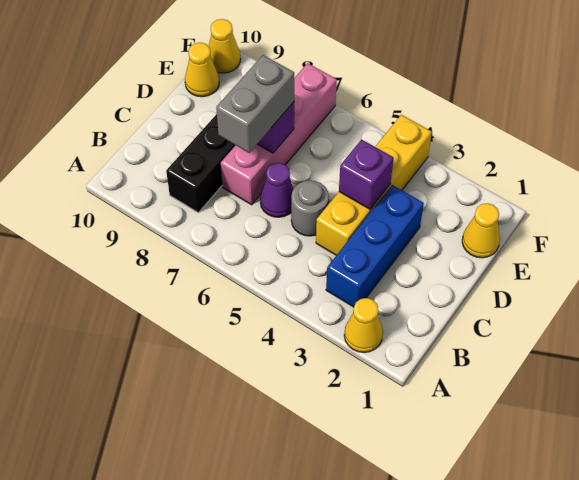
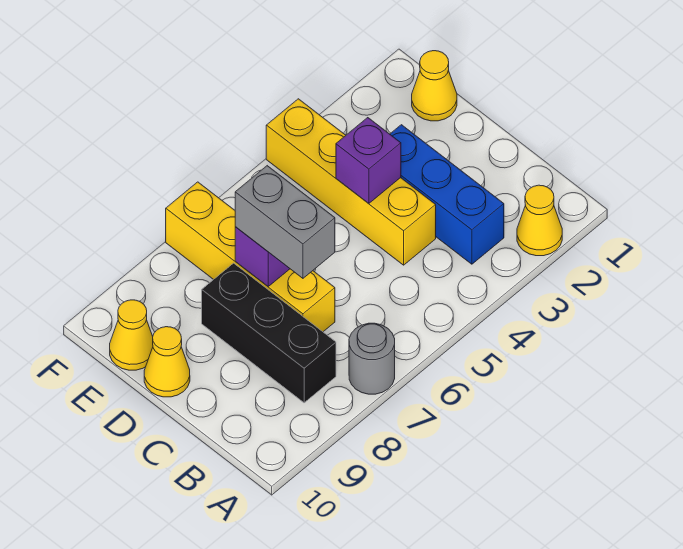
grey 1x1 round brick [291,180,329,236] -> grey 1x1 round brick moved to [349,323,395,394]
purple 1x1 cone [260,163,294,217] -> none
pink 1x4 brick [221,63,337,205] -> yellow 1x4 brick [166,182,335,332]
yellow 1x1 cone [209,19,241,73] -> yellow 1x1 cone moved to [144,327,190,397]

